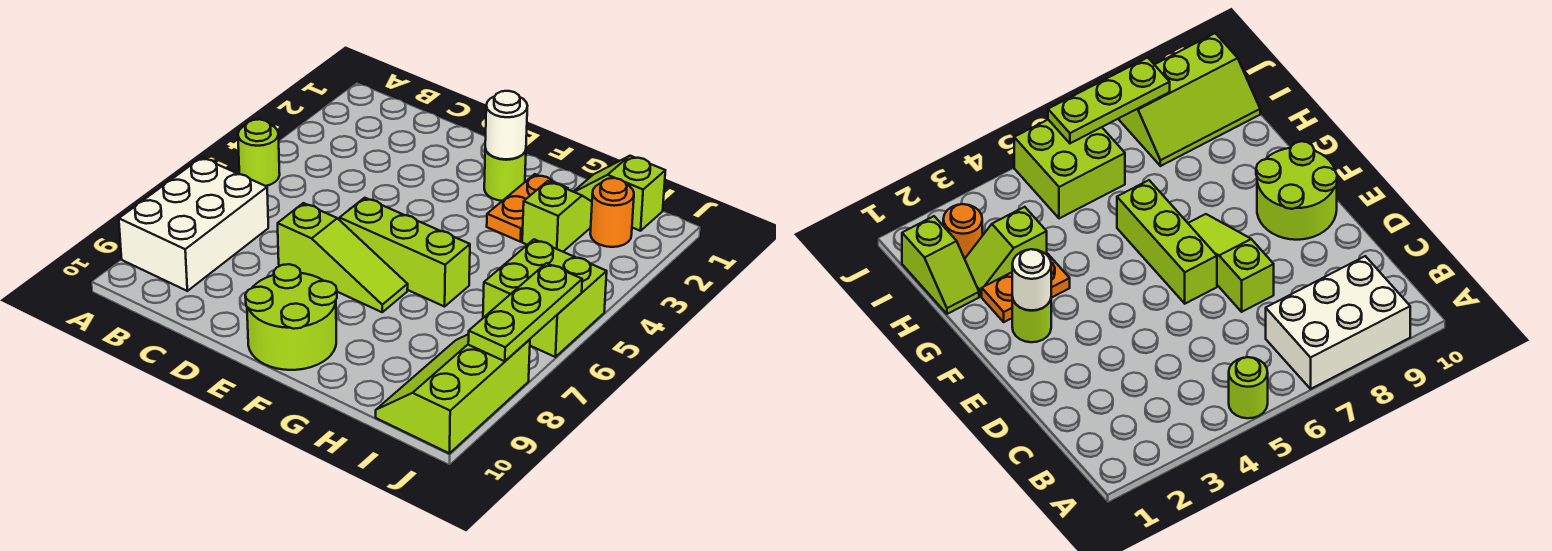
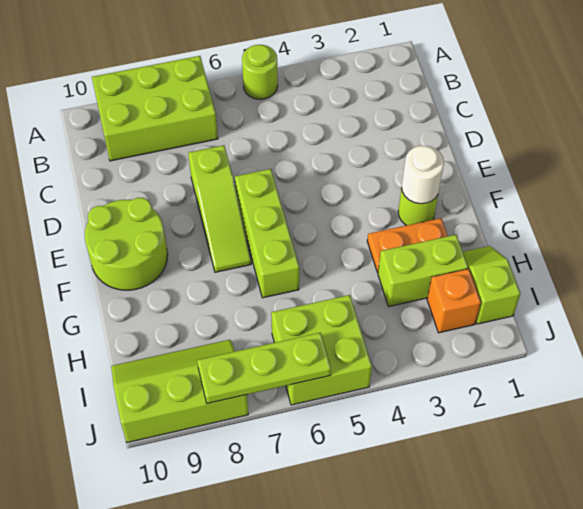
white 2x3 brick [119,158,268,291] -> lime 2x3 brick [92,56,218,161]
lime 1x2 slope [522,181,592,252] -> lime 1x2 brick [378,235,468,307]
orange 1x1 round brick [590,178,634,247] -> orange 1x1 brick [427,269,481,333]

